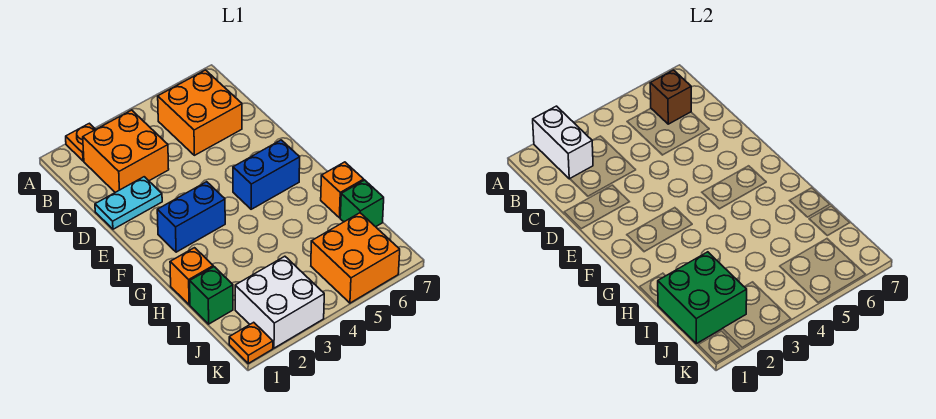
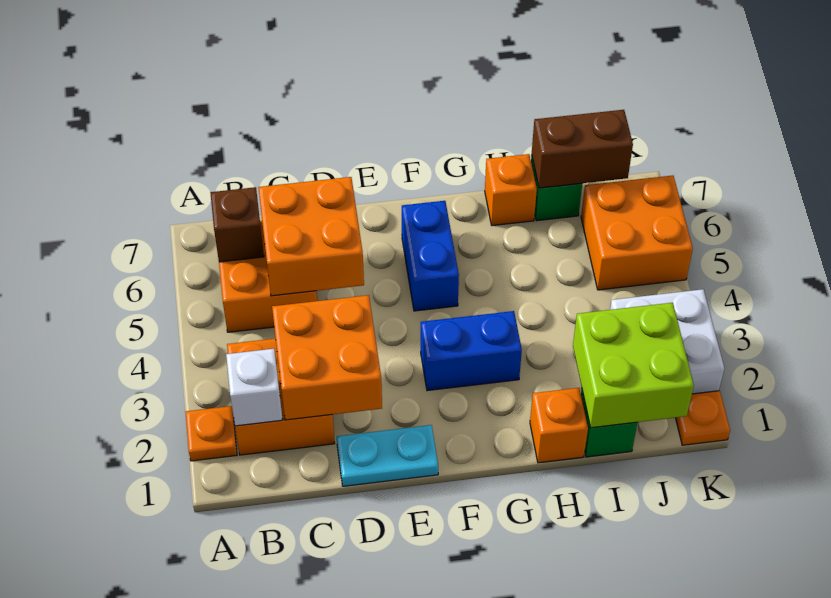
white 1x2 brick [533,106,593,179] -> white 1x1 brick [226,349,283,426]
none -> orange 2x2 brick [272,295,382,420]
none -> orange 2x2 brick [258,177,364,296]
cyan 1x2 plate [95,177,162,229] -> cyan 1x2 plate turned to [337,425,438,486]
blue 1x2 brick [157,182,225,252] -> blue 1x2 brick turned to [421,311,522,391]
green 2x2 brick [658,252,747,344] -> lime 2x2 brick [573,303,694,428]
none -> brown 1x2 brick [532,110,633,188]

